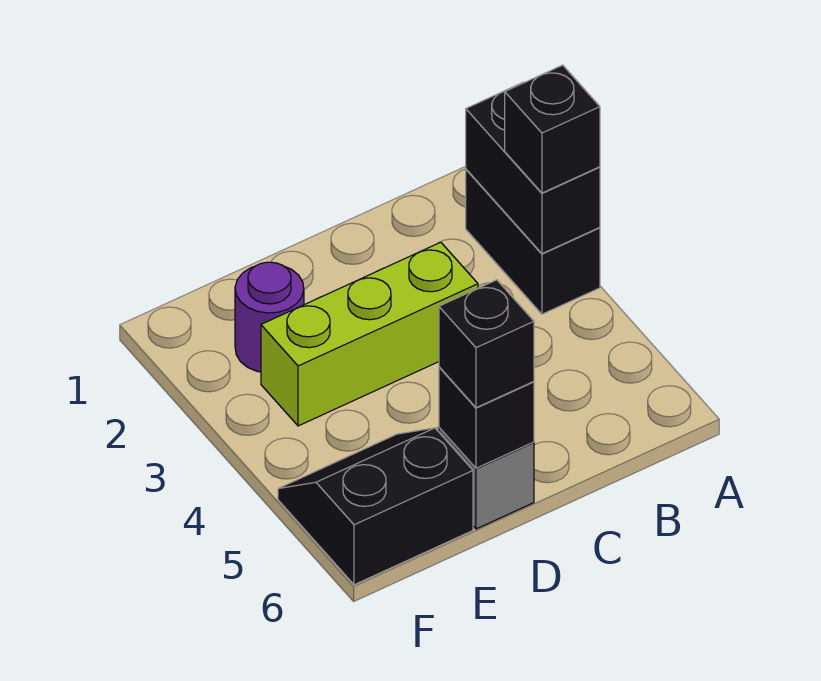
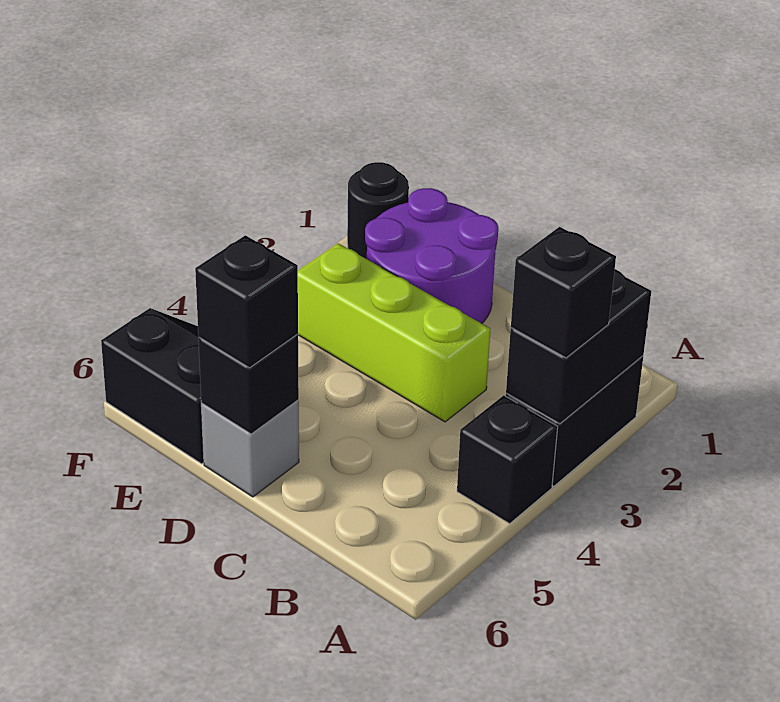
none -> black 1x1 brick [457,395,558,524]
purple 1x1 round brick [235,262,304,372] -> purple 2x2 round brick [365,188,498,323]
none -> black 1x1 round brick [347,162,409,259]

